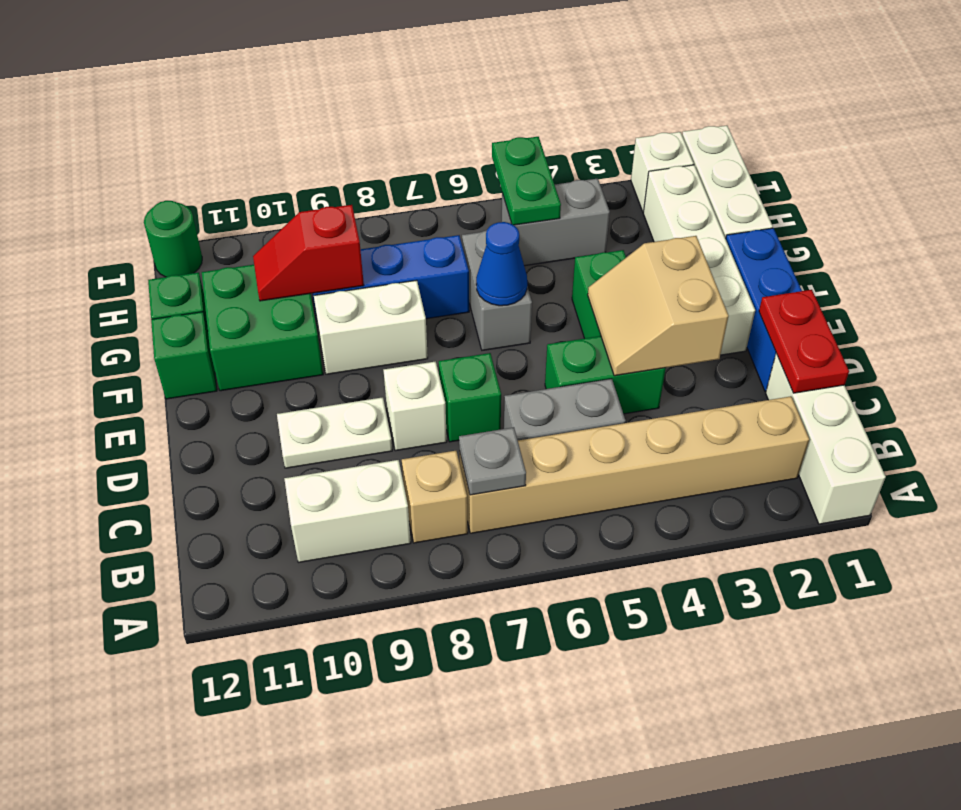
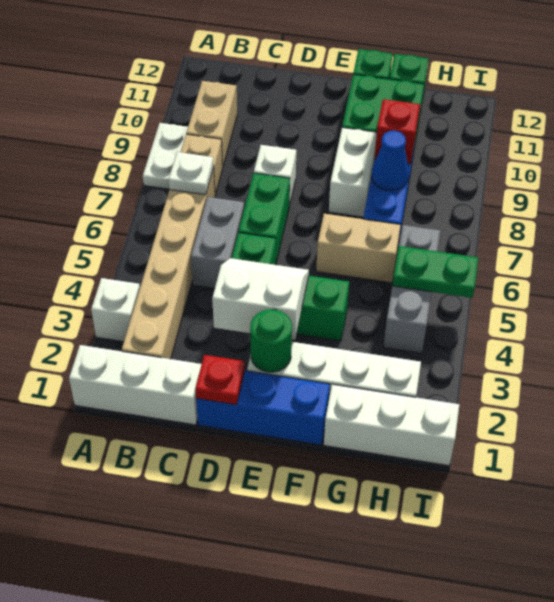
grey 1x1 plate [459,427,526,495] -> white 1x1 plate [168,152,214,195]
white 1x2 brick [284,460,411,562] -> tan 1x2 brick [186,81,237,168]
red 1x2 plate [759,290,849,393] -> red 1x1 plate [195,355,245,405]
tan 2x2 slope [588,236,728,376] -> white 2x2 slope [212,258,309,340]
green 1x1 brick [439,353,501,442] -> green 1x2 brick [239,173,290,263]
white 1x2 plate [277,397,392,468] -> white 1x2 plate moved to [143,123,188,189]
grey 1x2 brick [462,230,532,350] -> tan 1x2 brick [316,214,401,283]
blue 1x1 cone [476,222,527,306] -> blue 1x1 cone moved to [372,131,409,190]
grey 1x2 brick [502,178,610,266] -> grey 1x3 brick [384,225,440,353]
white 1x1 brick [631,132,694,212] -> white 1x1 brick moved to [91,278,140,342]
green 1x1 round brick [144,201,202,277] -> green 1x1 round brick moved to [250,309,292,372]

